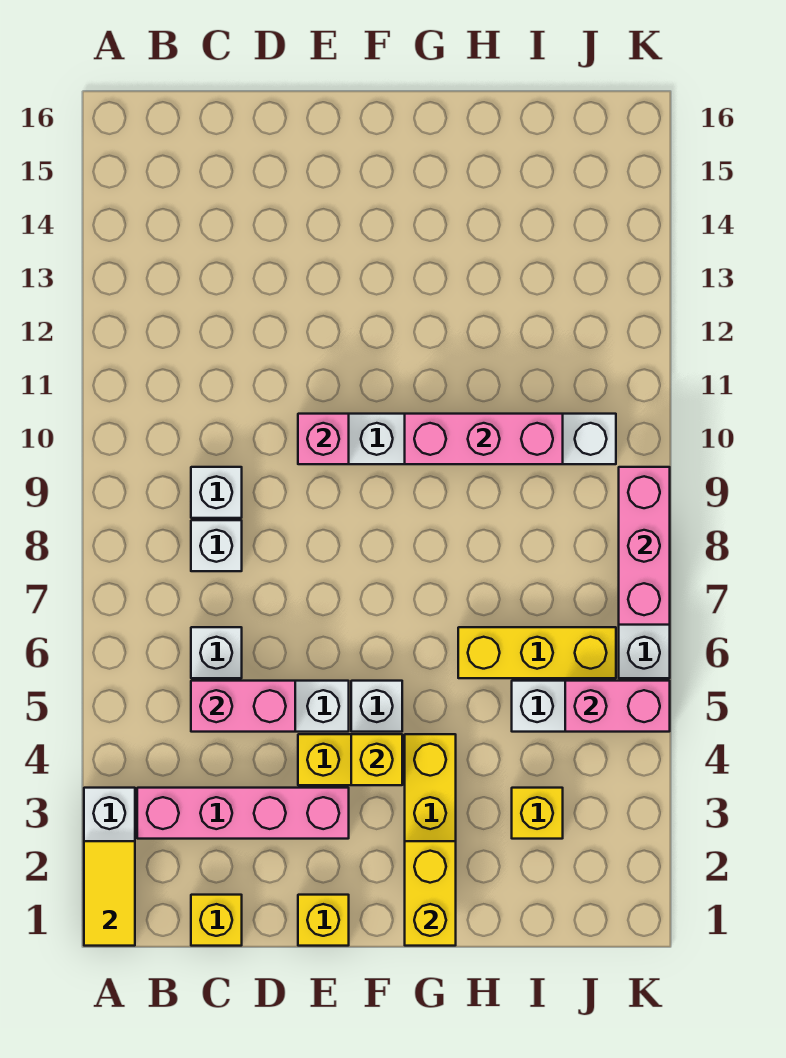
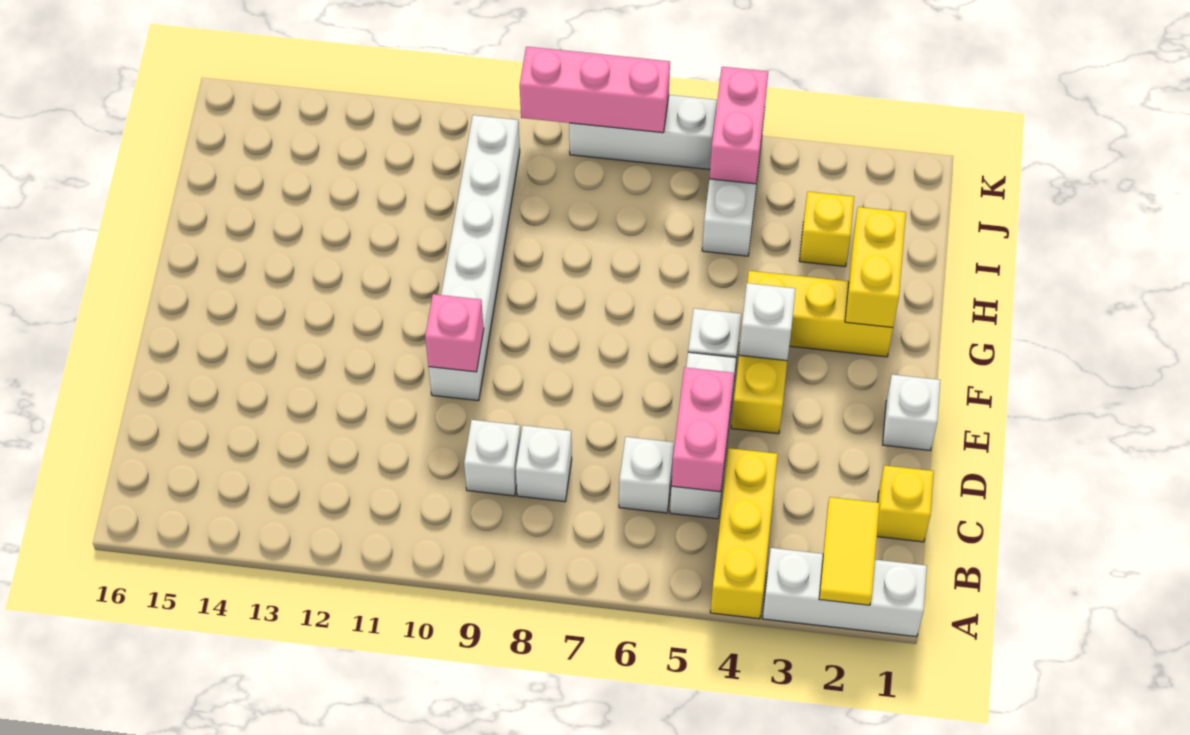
yellow 1x2 tile [84,841,135,946] -> yellow 1x2 tile turned to [819,497,880,605]
pink 1x4 brick [137,788,349,839] -> none
yellow 1x1 brick [298,895,349,946] -> white 1x1 brick [883,375,940,450]
yellow 1x1 brick [351,734,402,785] -> white 1x1 brick [739,283,796,361]
yellow 1x2 brick [405,841,456,946] -> yellow 1x2 brick turned to [845,207,906,327]
pink 1x3 brick [405,414,563,464] -> none
yellow 1x3 brick [458,627,616,678] -> yellow 1x3 brick moved to [710,448,778,619]

